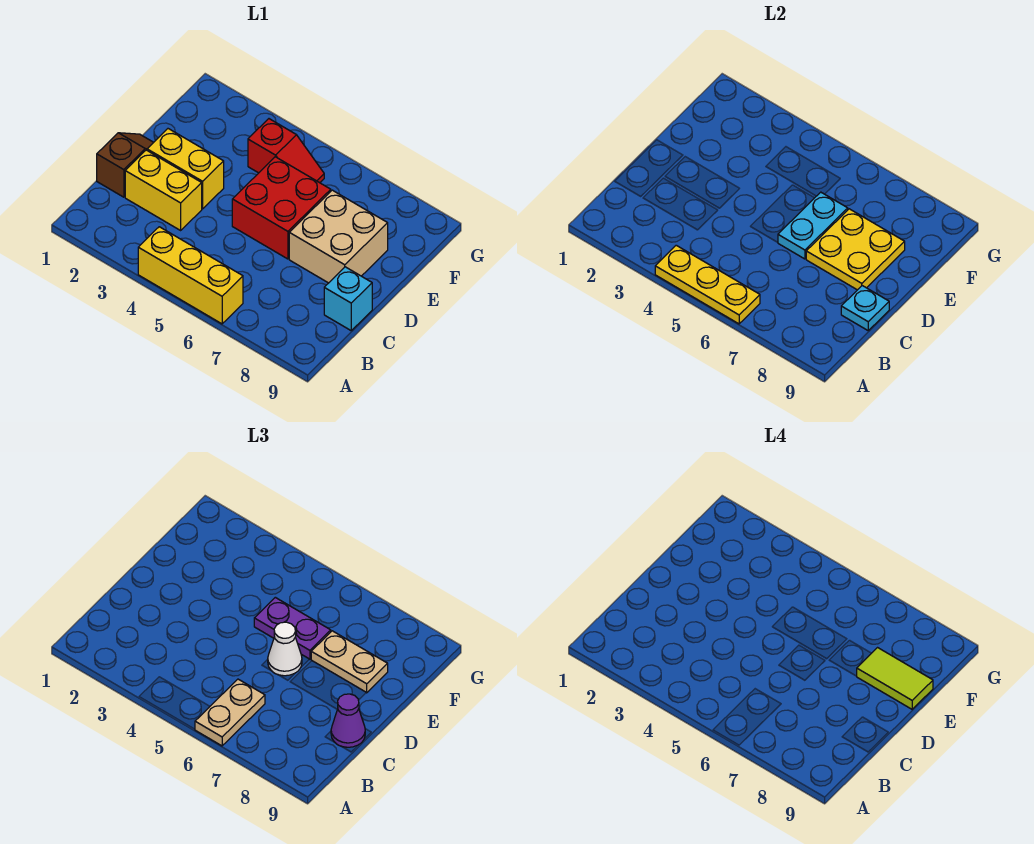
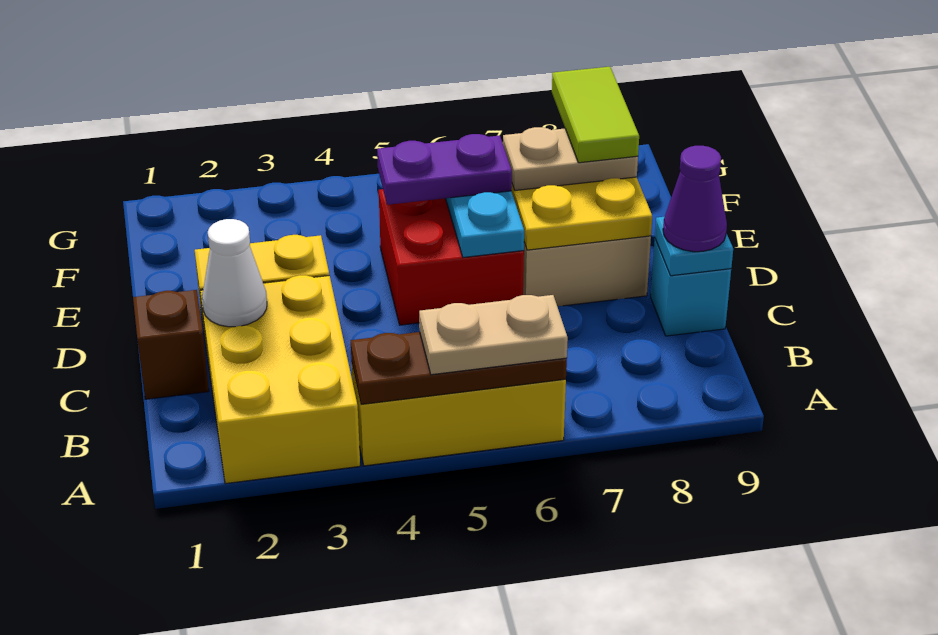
yellow 1x3 plate [655,245,760,324] -> brown 1x3 plate [351,332,567,404]
tan 1x2 plate [195,679,265,746] -> tan 1x2 plate turned to [419,295,568,375]
yellow 1x2 brick [125,150,202,230] -> yellow 2x3 brick [200,275,360,484]
white 1x1 cone [268,622,302,676] -> white 1x1 cone moved to [202,219,267,327]
lime 1x2 tile [857,648,933,709] -> lime 1x2 tile turned to [552,67,639,163]
red 1x2 slope [248,119,324,183] -> none

